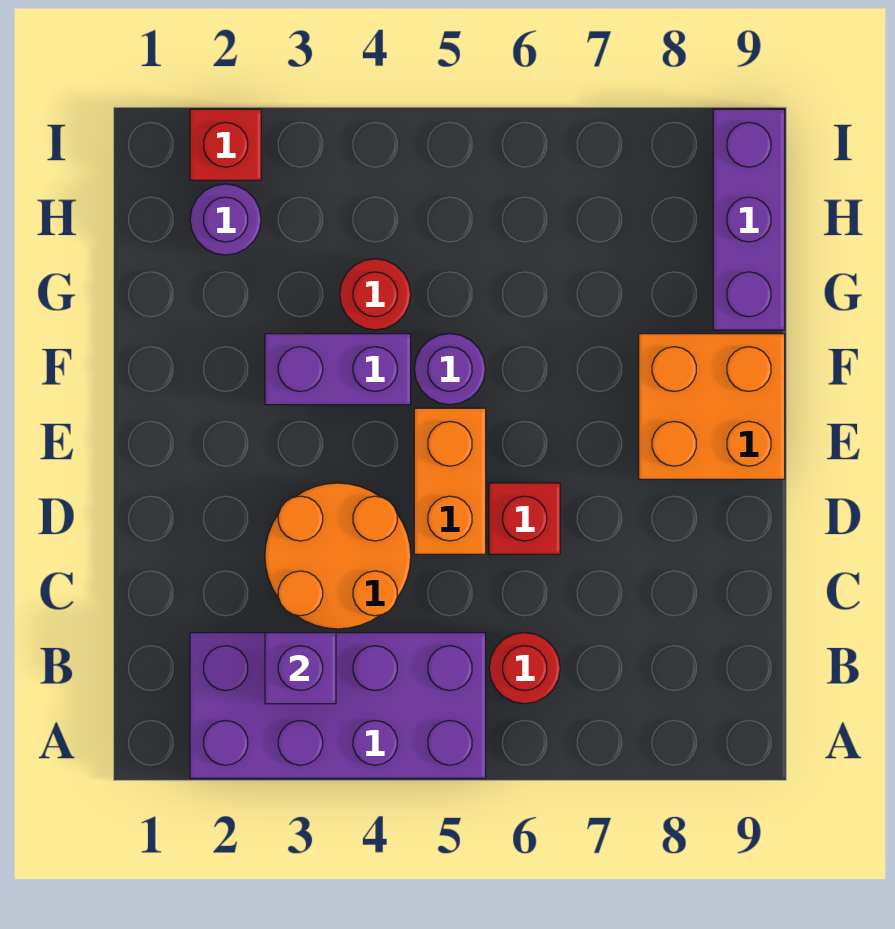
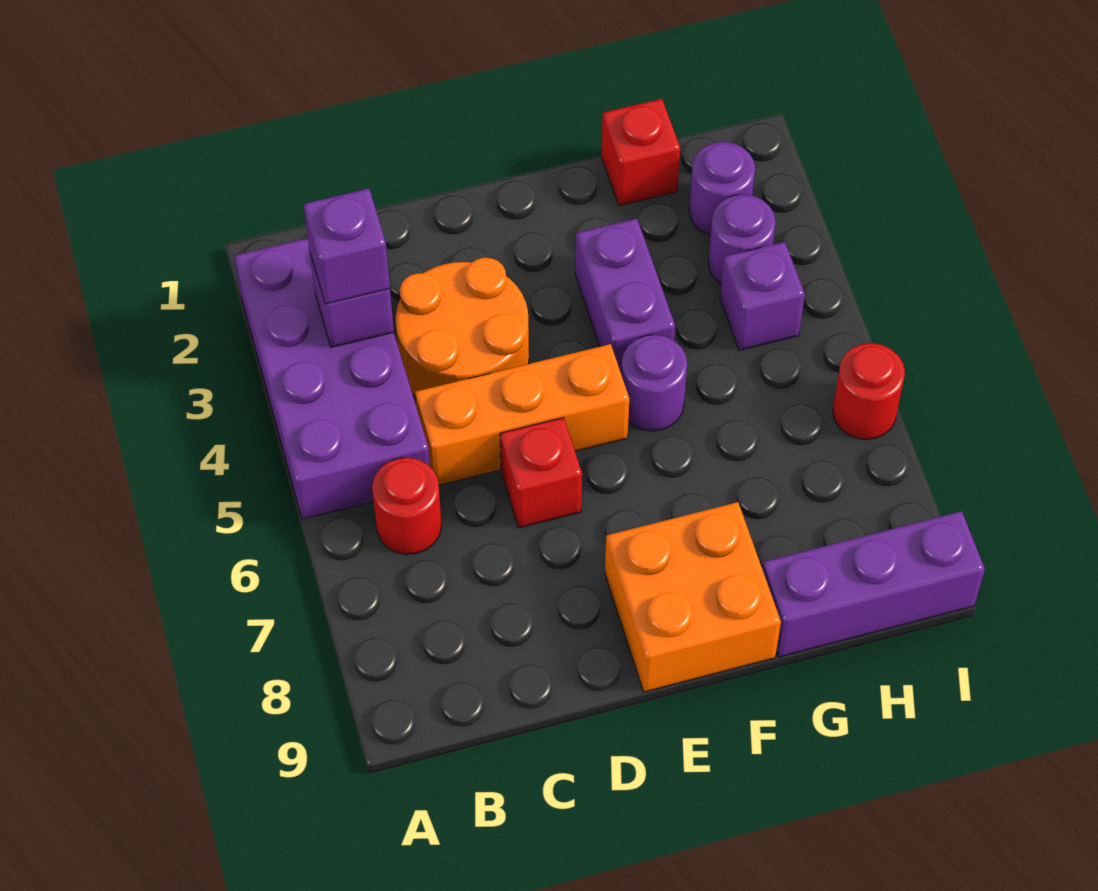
none -> purple 1x1 brick [304,189,390,304]
orange 1x2 brick [414,408,486,554] -> orange 1x3 brick [415,344,629,485]
red 1x1 round brick [340,259,411,330] -> red 1x1 round brick moved to [833,343,905,440]
none -> purple 1x1 round brick [708,194,776,284]
none -> purple 1x1 brick [720,242,805,350]
red 1x1 brick [190,109,261,180] -> red 1x1 brick moved to [601,99,680,206]

